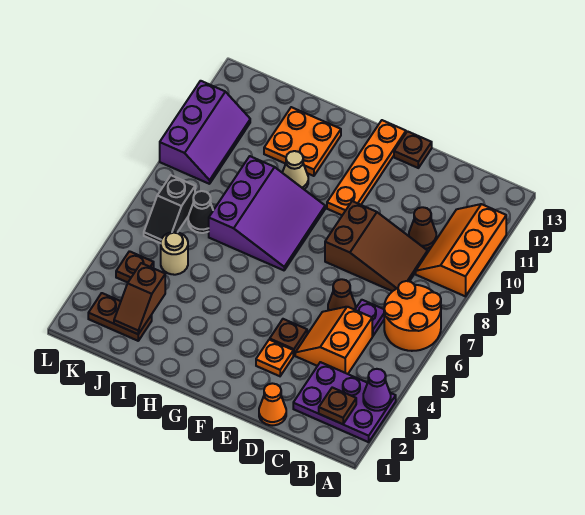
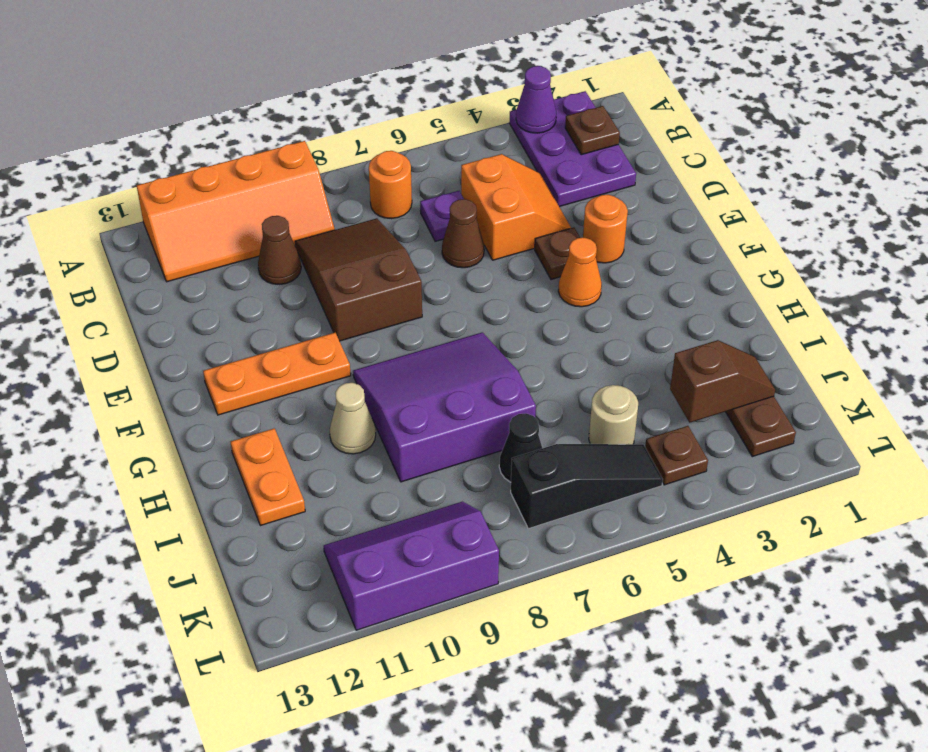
orange 2x2 round brick [384,281,441,351] -> orange 1x1 round brick [369,151,412,219]
orange 2x3 slope [416,204,506,296] -> orange 2x4 slope [137,141,335,282]
orange 2x2 slope [295,307,372,374] -> orange 2x2 slope turned to [461,154,571,260]
orange 1x1 cone [259,383,286,425] -> orange 1x1 cone moved to [558,238,602,307]
orange 1x1 plate [256,340,293,376] -> orange 1x1 round brick [583,195,628,263]
brown 1x1 plate [394,131,432,168] -> none
orange 1x4 plate [327,120,406,215] -> orange 1x3 plate [203,333,351,415]
orange 2x2 plate [264,107,341,176] -> orange 1x2 plate [231,428,305,526]
black 1x2 slope [144,175,195,243] -> black 1x3 slope [511,444,663,529]

